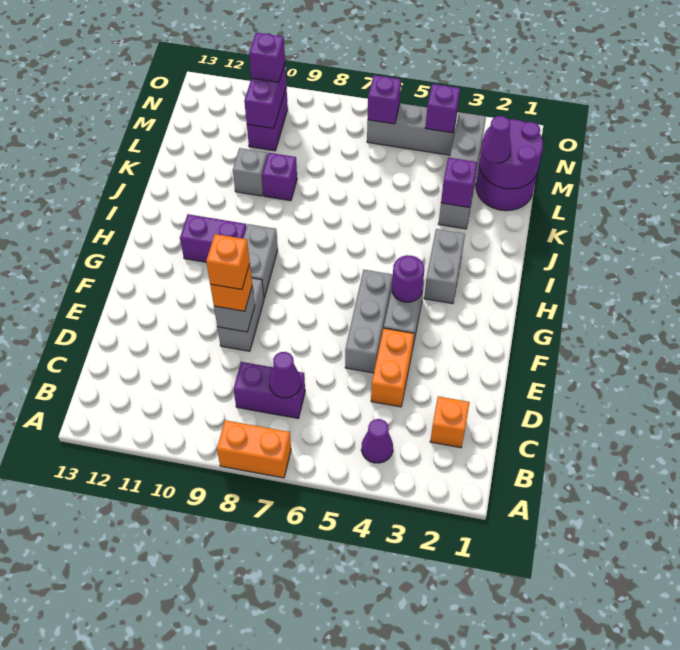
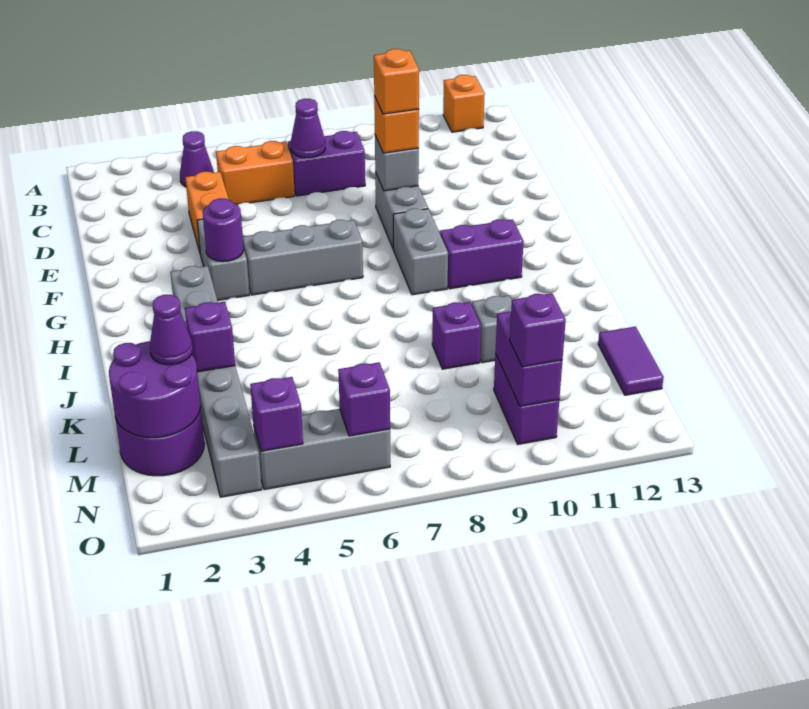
orange 1x2 brick [217,420,291,478] -> orange 1x2 brick moved to [216,141,295,205]
orange 1x1 brick [430,396,470,448] -> orange 1x1 brick moved to [443,75,485,132]
grey 1x3 brick [345,270,393,373] -> grey 1x3 brick turned to [243,220,363,295]
none -> purple 1x2 tile [598,327,664,395]

